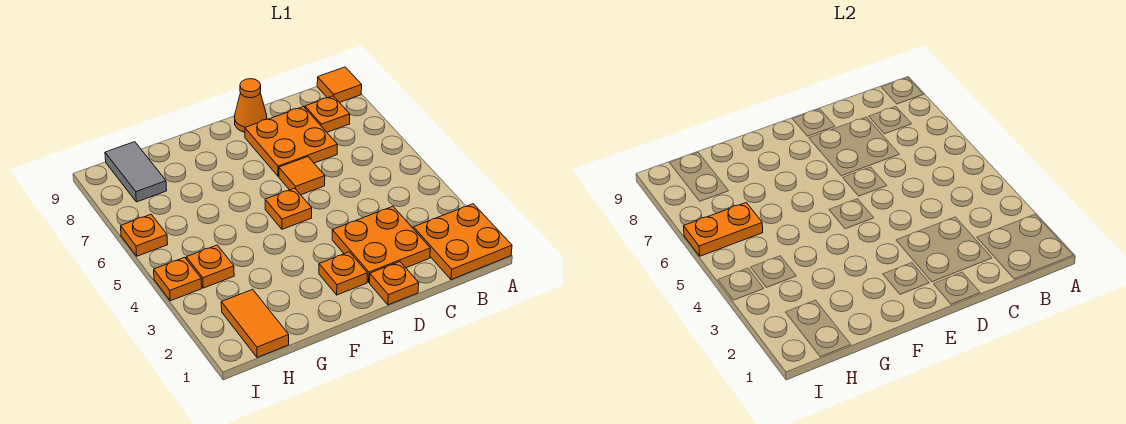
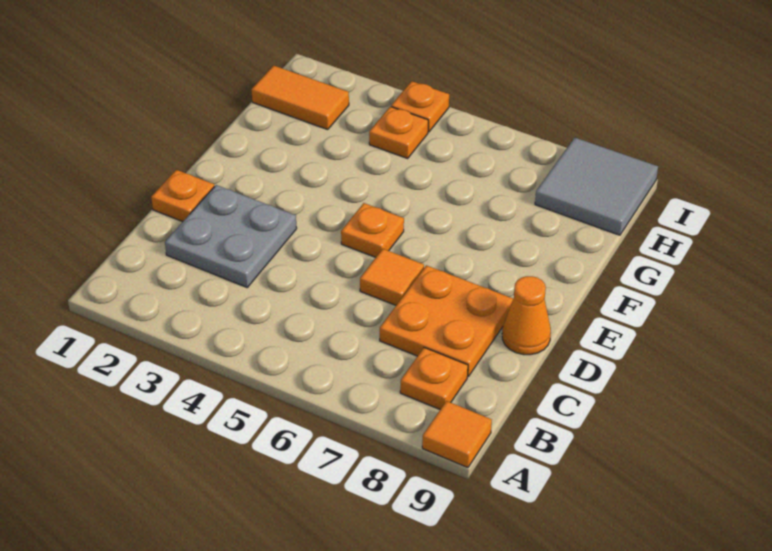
orange 2x2 plate [413,204,512,280] -> none
orange 2x2 plate [332,206,430,282] -> grey 2x2 plate [165,185,297,287]
orange 1x1 plate [319,252,367,295] -> none
orange 1x2 plate [684,203,763,256] -> none
grey 1x2 tile [105,142,167,202] -> grey 2x2 tile [535,138,658,235]
orange 1x1 plate [121,215,168,256] -> none

